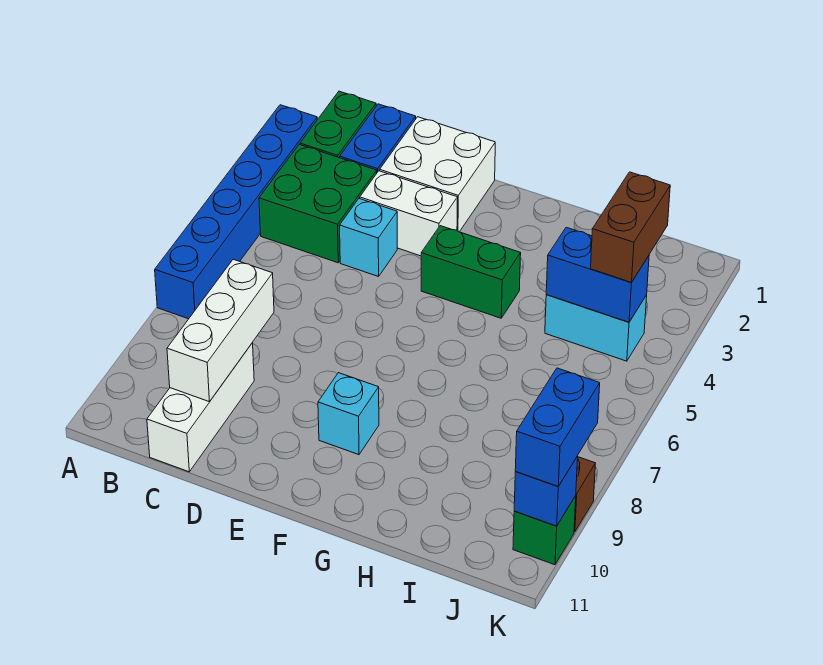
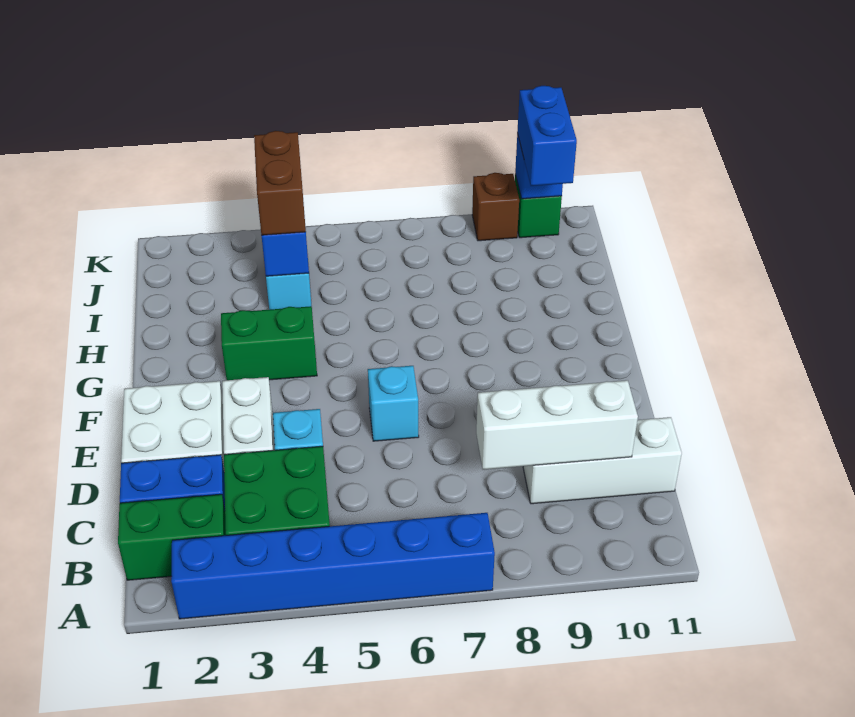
green 1x2 brick [421,226,521,318] -> green 1x2 brick turned to [221,306,317,380]
cyan 1x1 brick [318,373,379,455] -> cyan 1x1 brick moved to [368,366,419,441]
brown 1x2 brick [591,172,670,283] -> brown 1x2 brick turned to [254,131,306,235]
blue 1x2 brick [515,368,600,486] -> blue 1x2 brick turned to [517,86,577,186]

